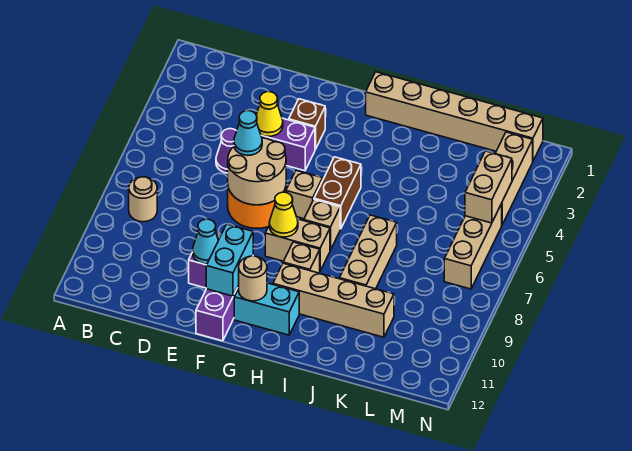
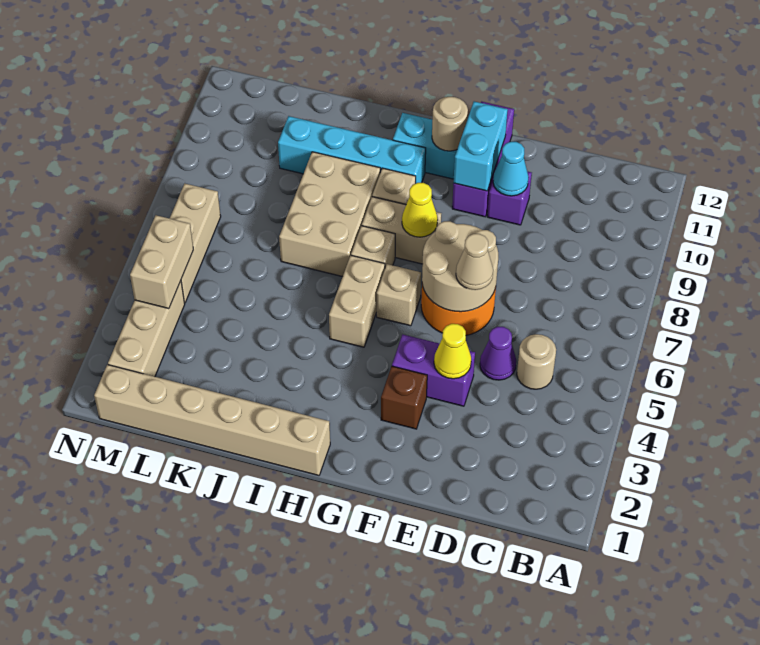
tan 1x1 round brick [129,177,157,222] -> tan 1x1 round brick moved to [517,334,556,389]
cyan 1x1 cone [234,111,262,156] -> tan 1x1 cone [456,234,493,290]
brown 1x2 brick [314,157,361,229] -> tan 1x2 brick [329,255,385,347]
tan 1x4 brick [273,263,394,337] -> cyan 1x4 brick [278,116,426,183]
tan 1x3 brick [339,215,397,289] -> tan 2x3 brick [279,152,380,277]

